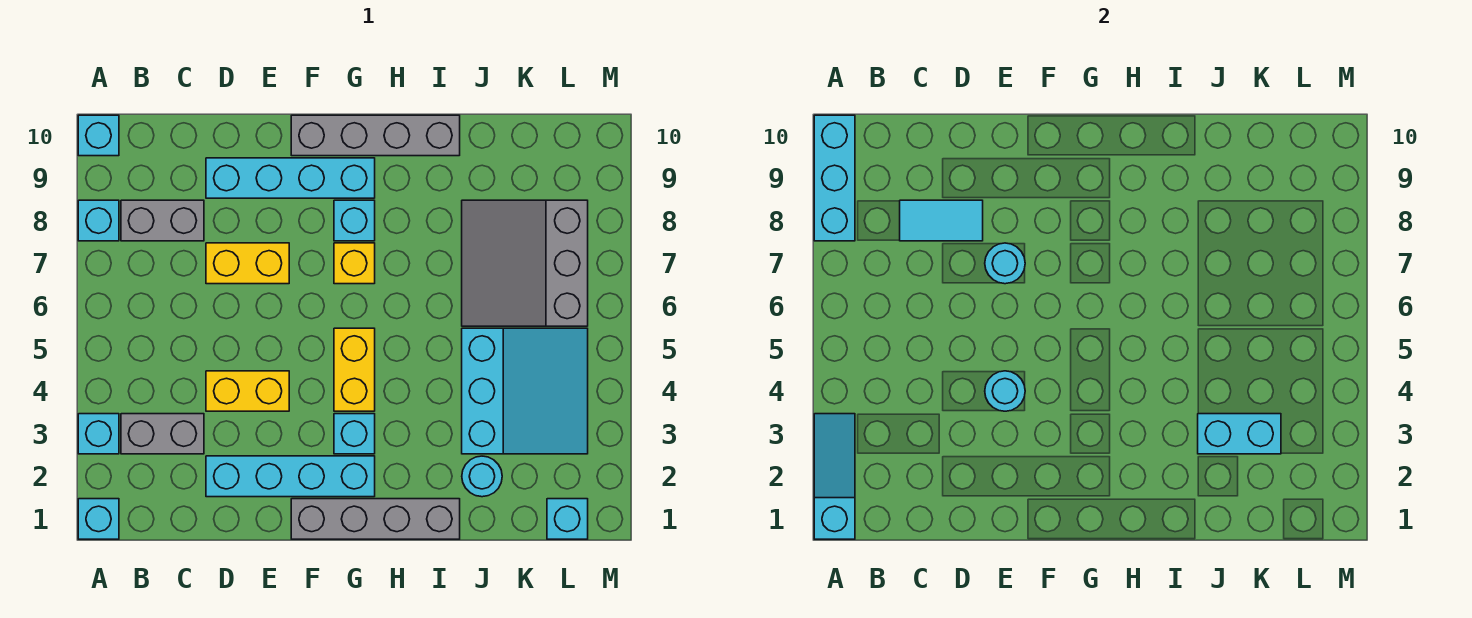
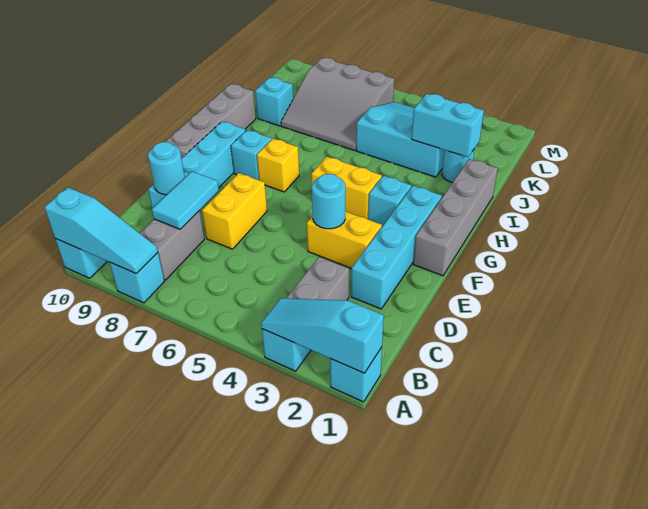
cyan 1x3 brick [814,115,855,241] -> cyan 1x3 slope [44,188,158,274]
yellow 1x2 brick [206,371,289,411] -> yellow 1x2 brick turned to [307,211,382,268]
cyan 1x1 round brick [985,243,1025,284] -> cyan 1x1 round brick moved to [148,142,185,195]
cyan 1x2 brick [1198,414,1281,454] -> cyan 1x2 brick turned to [412,94,484,157]
cyan 1x1 brick [547,499,588,539] -> cyan 1x1 brick moved to [255,77,293,126]

